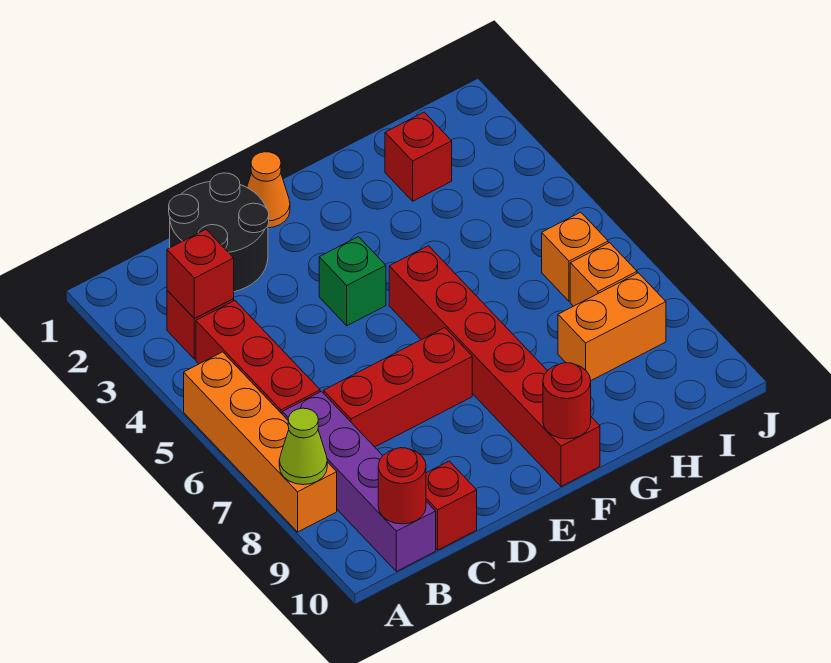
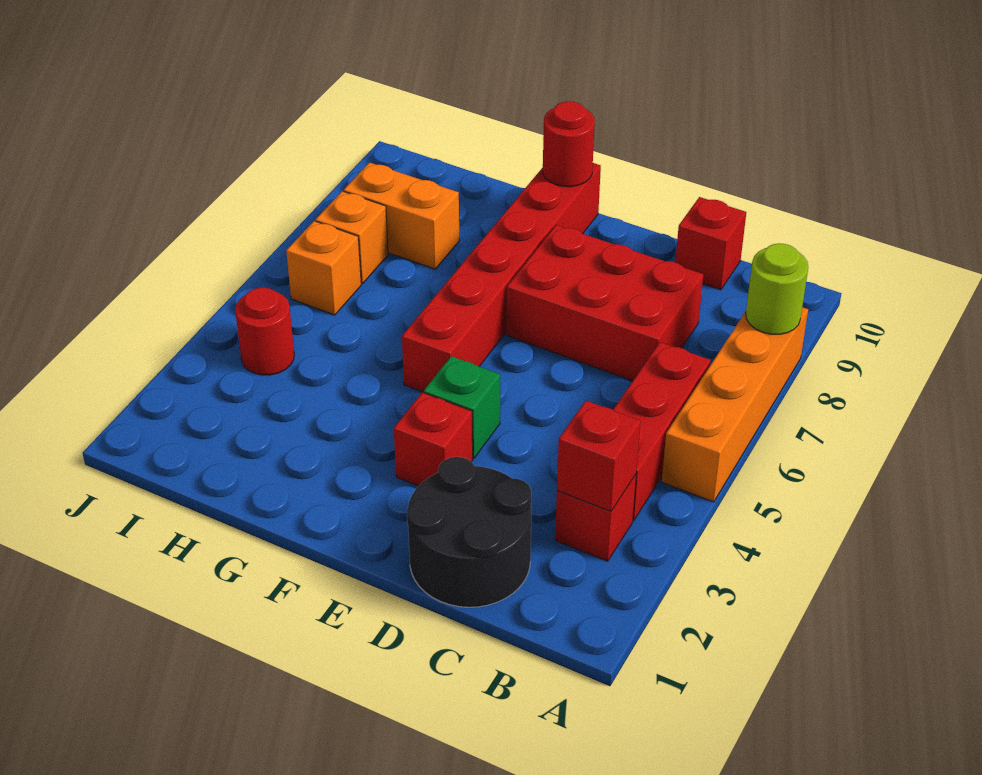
lime 1x1 cone [279,408,327,485] -> lime 1x1 round brick [746,243,808,334]
purple 1x4 brick [282,391,436,571] -> none
red 1x1 round brick [378,448,426,524] -> red 1x1 round brick moved to [235,287,294,375]
red 1x3 brick [324,328,472,447] -> red 2x3 brick [506,225,703,381]
orange 1x1 cone [247,152,290,228] -> none
red 1x1 brick [385,112,452,201] -> red 1x1 brick moved to [394,392,473,486]

